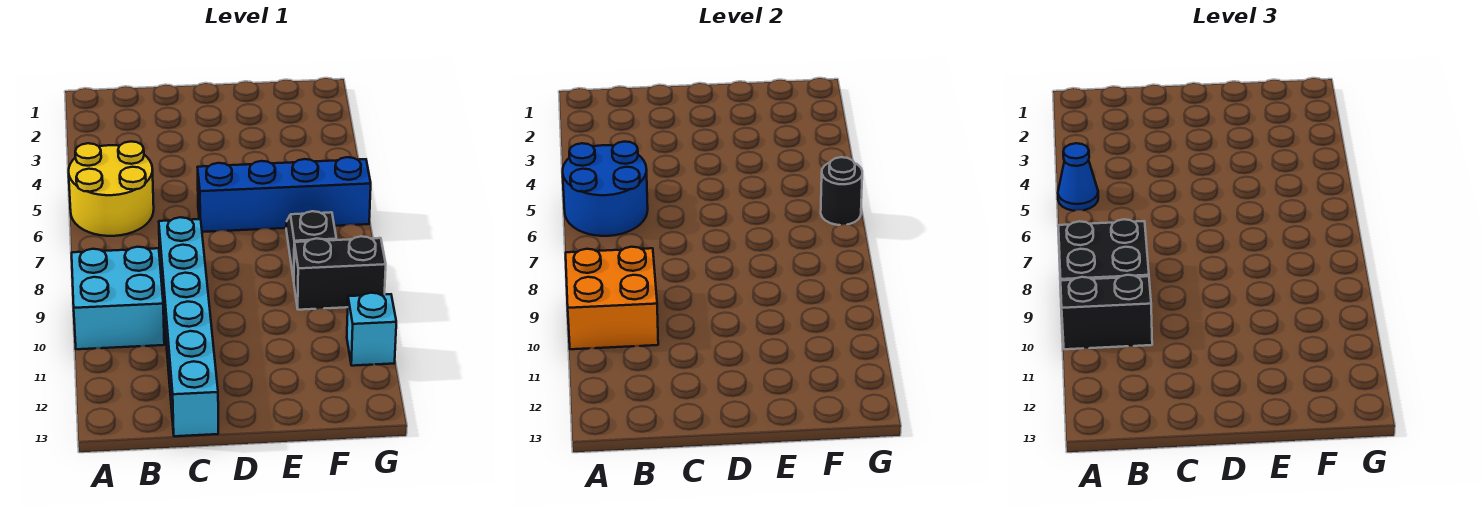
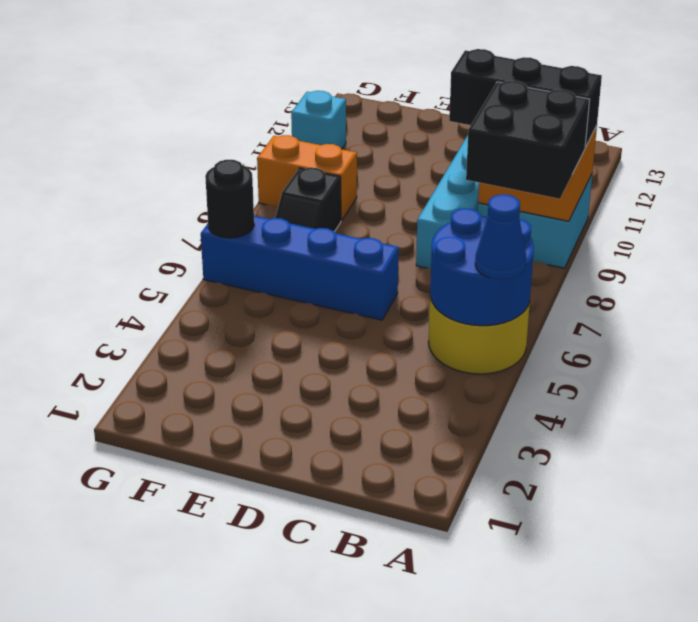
black 1x2 brick [1061,275,1152,349] -> black 1x3 brick [449,49,602,147]
black 1x2 brick [294,236,386,310] -> orange 1x2 brick [257,135,357,221]

